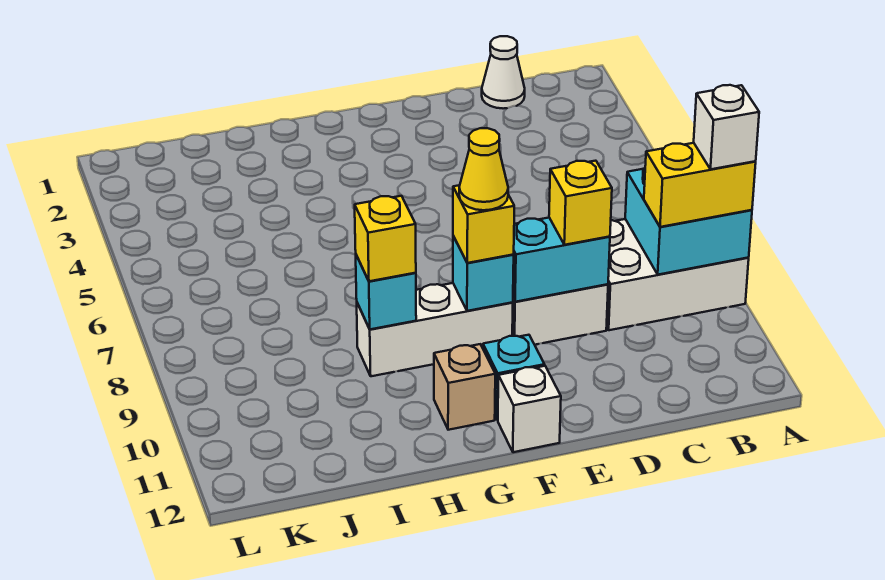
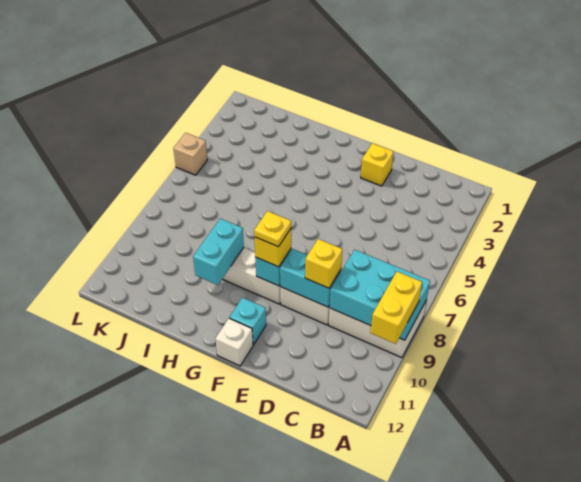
cyan 2x2 brick [625,169,752,275] -> cyan 2x3 brick [330,250,430,340]
yellow 1x2 brick [644,143,756,227] -> yellow 1x2 brick turned to [370,272,422,344]
white 1x1 brick [694,85,759,169] -> none
white 1x1 cone [482,36,525,109] -> none
yellow 1x1 cone [459,128,508,210] -> yellow 1x1 plate [254,211,291,247]
tan 1x1 brick [434,344,495,430] -> tan 1x1 brick moved to [173,133,207,175]
cyan 1x1 brick [356,255,416,329] -> cyan 1x2 brick [193,218,244,285]
yellow 1x1 brick [355,196,416,281] -> yellow 1x1 brick moved to [361,143,394,186]

